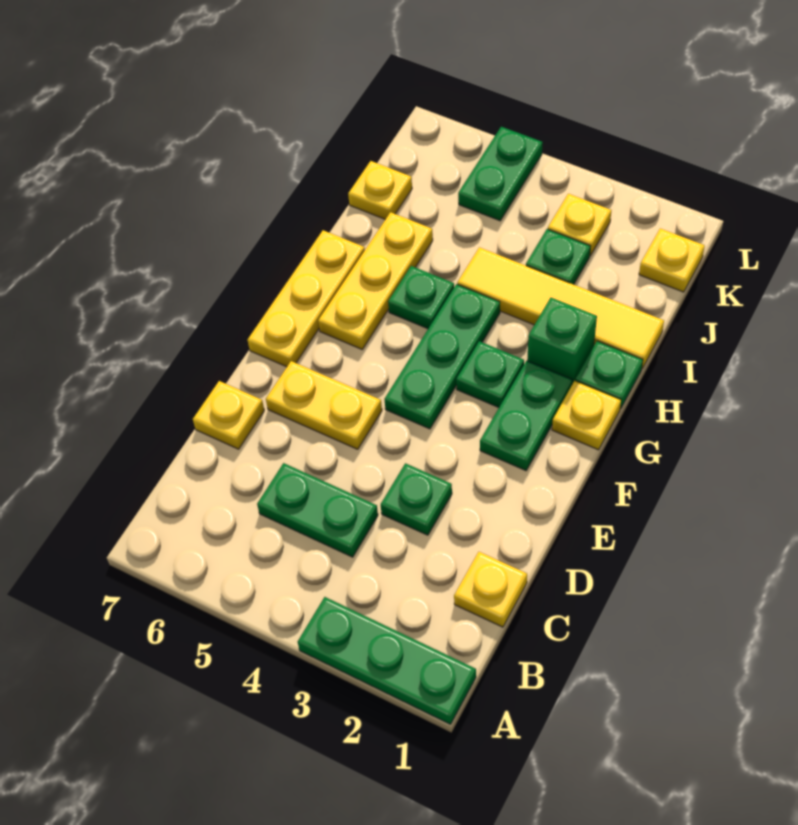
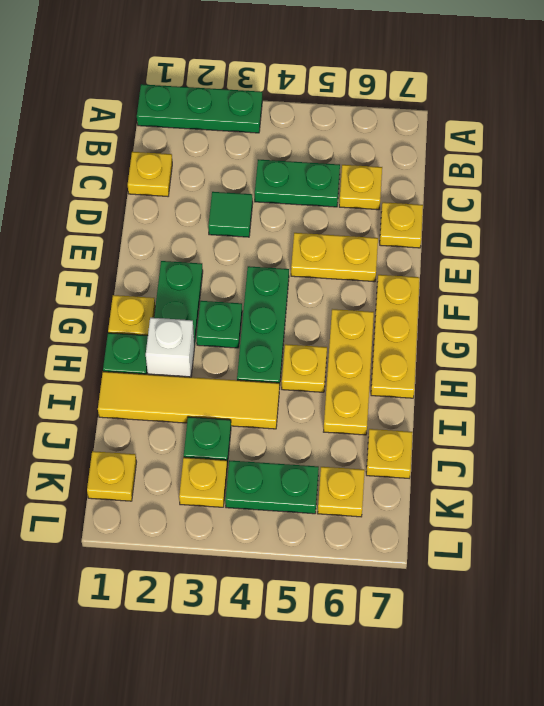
none -> yellow 1x1 plate [339,165,382,210]
green 1x1 plate [381,463,452,535] -> green 1x1 tile [208,192,253,237]
green 1x1 brick [527,298,597,384] -> white 1x1 brick [146,318,195,377]
green 1x1 plate [388,266,454,329] -> yellow 1x1 plate [282,344,327,392]
green 1x2 plate [458,127,543,221] -> green 1x2 plate turned to [225,460,319,514]
none -> yellow 1x1 plate [318,467,365,517]

